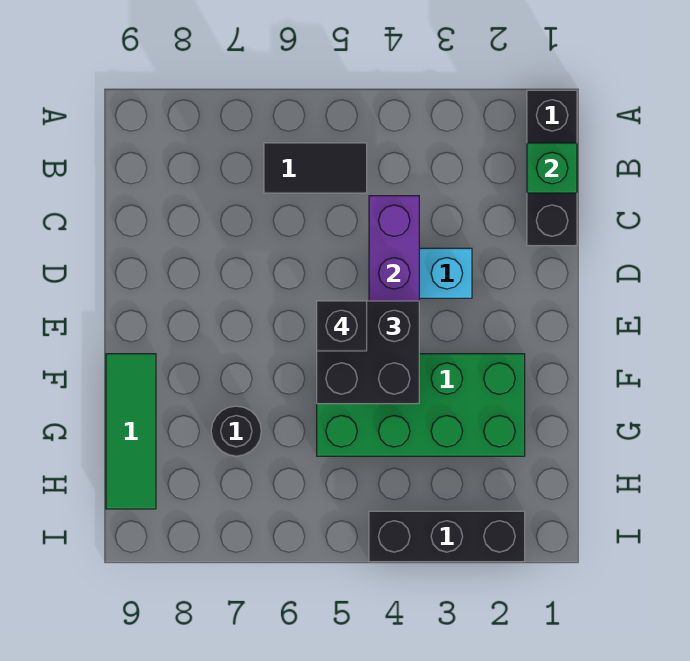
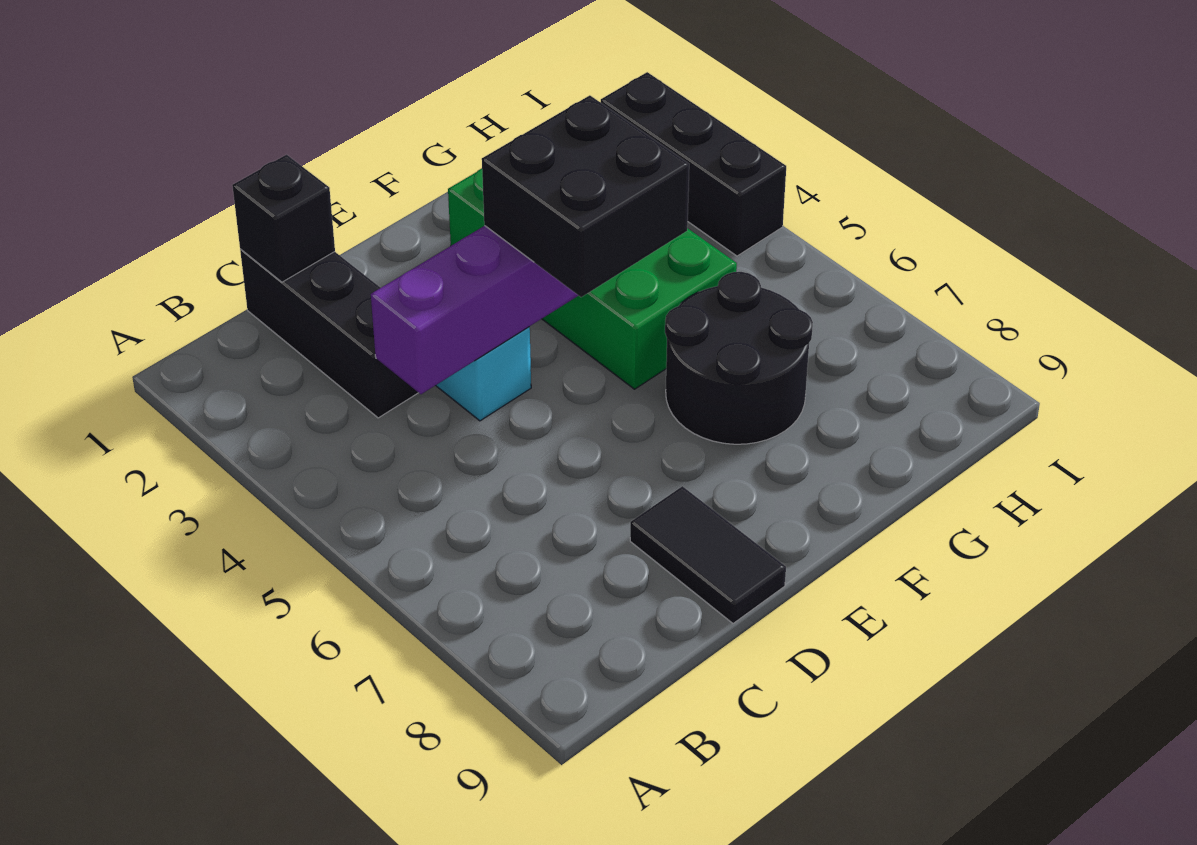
black 1x3 brick [527,90,577,246] -> black 1x3 brick turned to [240,249,418,418]
green 1x1 brick [527,143,577,193] -> none
black 1x2 tile [264,143,367,193] -> black 1x2 tile moved to [630,486,786,623]
black 1x1 brick [317,301,367,351] -> black 1x1 brick moved to [232,155,335,282]
green 1x3 tile [106,354,156,509] -> none
black 1x1 round brick [211,406,261,456] -> black 2x2 round brick [665,272,813,444]

